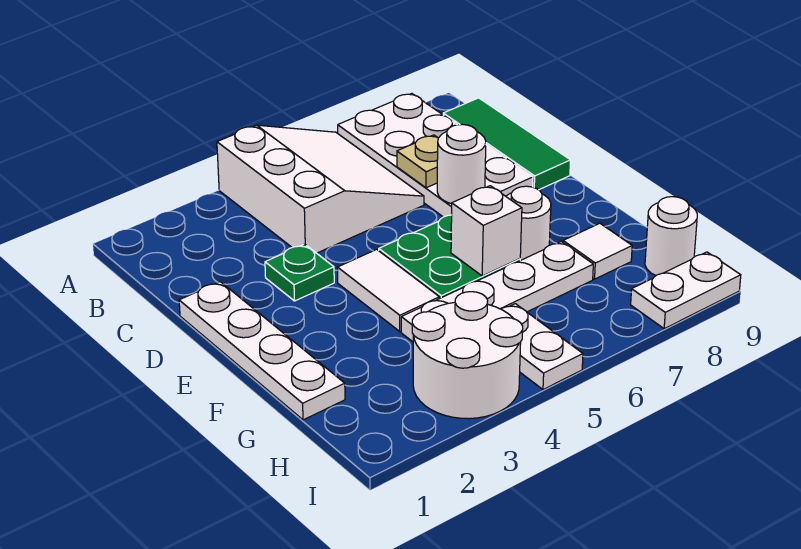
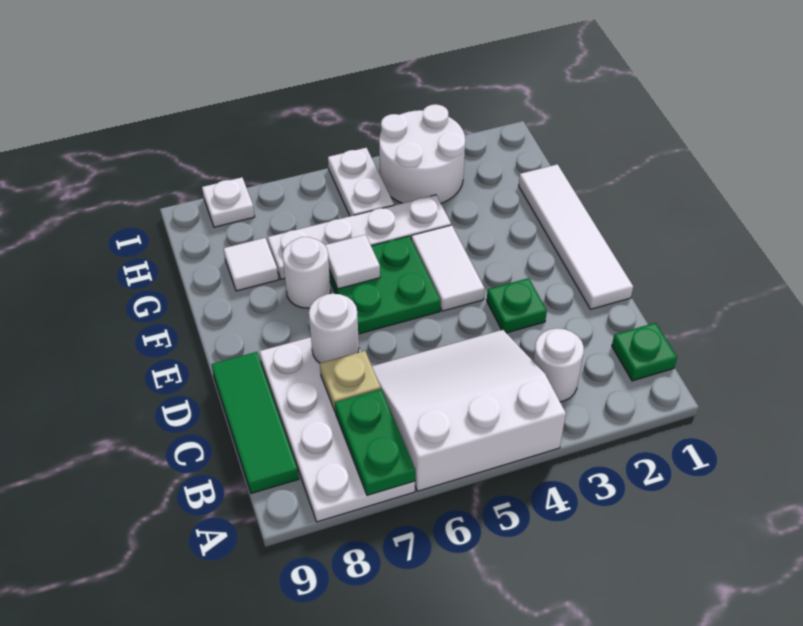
white 3x3 slope [217,125,424,253] -> white 3x3 slope turned to [372,330,566,491]
none -> green 1x2 plate [335,389,415,496]
none -> green 1x1 plate [612,323,677,381]
white 1x4 plate [179,282,345,420] -> white 1x4 tile [519,164,633,309]
white 1x1 brick [451,186,522,276] -> white 1x1 tile [325,235,380,289]
white 1x1 round brick [645,197,697,276] -> white 1x1 round brick moved to [533,328,584,402]
white 1x2 plate [631,252,741,329] -> white 1x1 plate [202,177,255,227]

